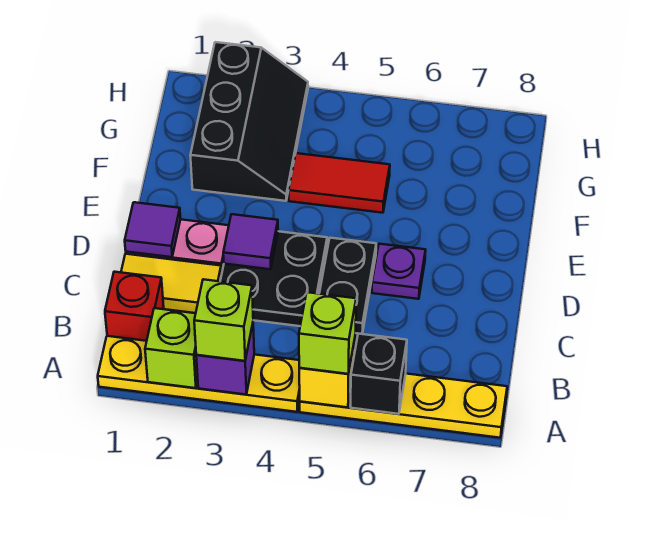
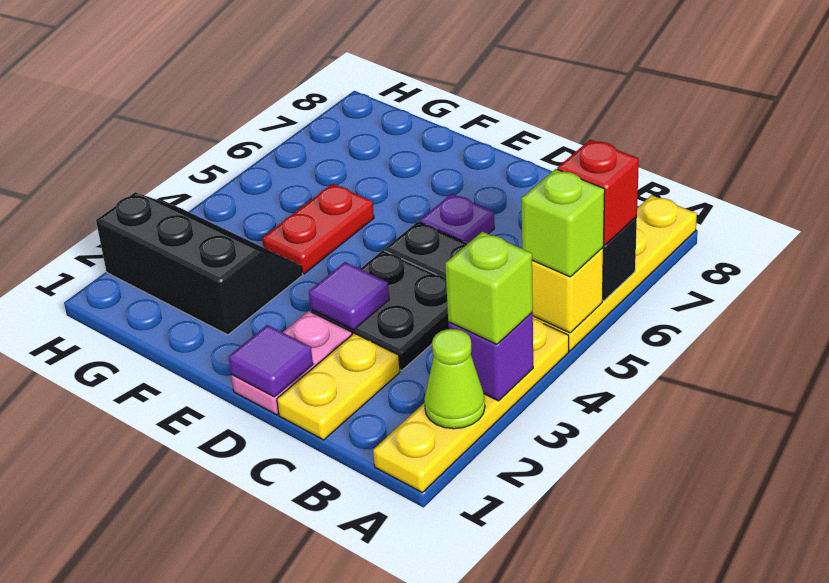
lime 1x1 brick [145,308,198,388] -> lime 1x1 cone [424,329,485,429]
red 1x1 brick [105,272,164,341] -> red 1x1 brick moved to [557,139,639,245]
yellow 1x2 tile [121,254,222,313] -> yellow 1x2 plate [277,333,400,440]
red 1x2 tile [289,153,390,213] -> red 1x2 plate [262,184,374,274]

